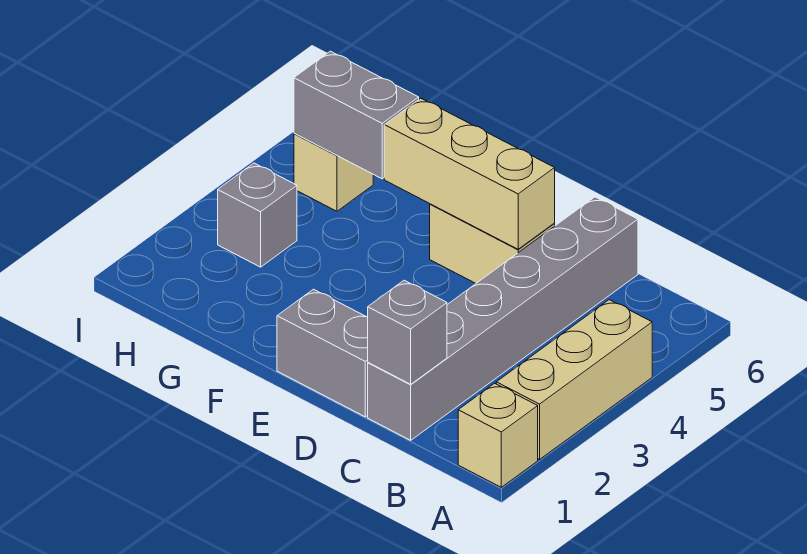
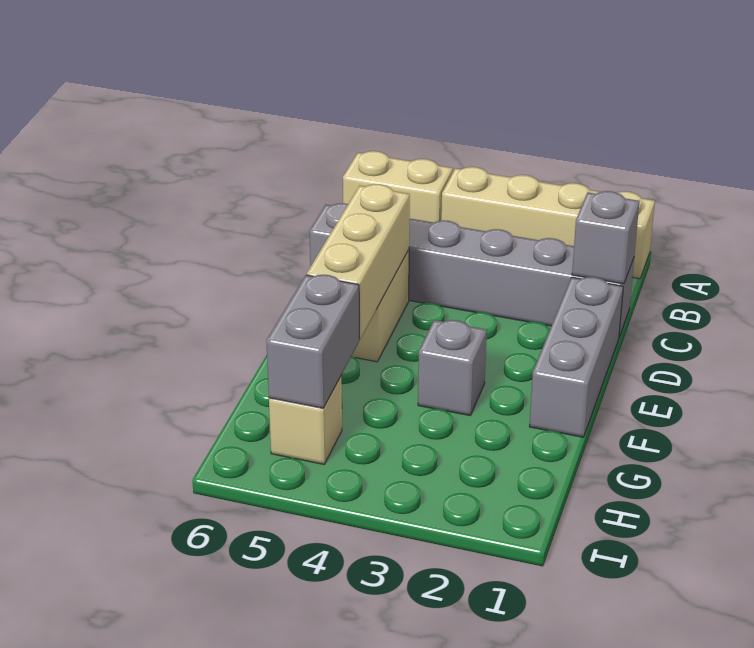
none -> tan 1x2 brick [343,151,453,223]
grey 1x2 brick [277,289,368,417] -> grey 1x3 brick [530,277,623,437]
grey 1x1 brick [218,163,297,267] -> grey 1x1 brick moved to [418,320,487,416]

